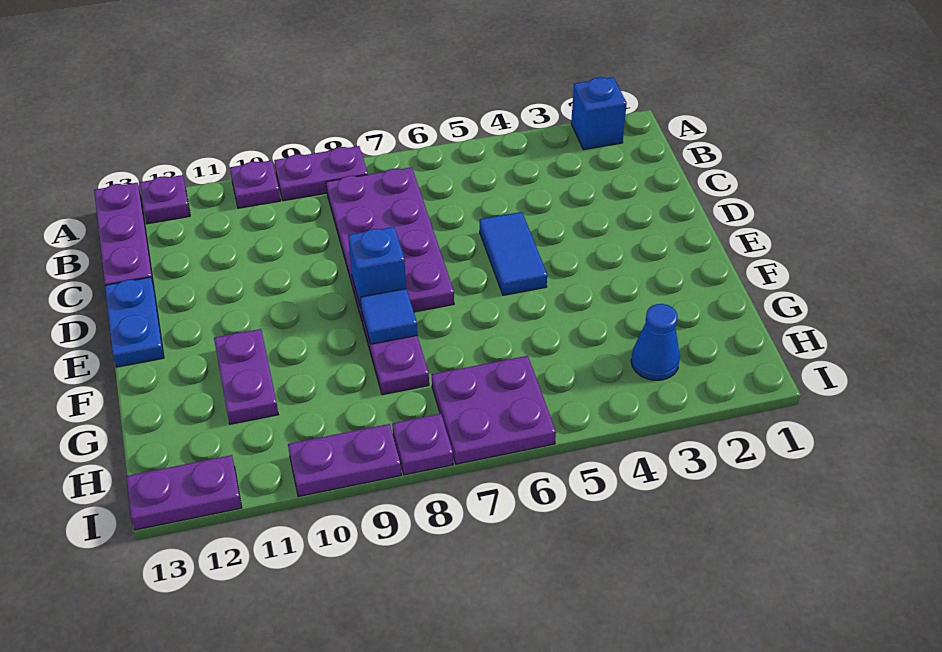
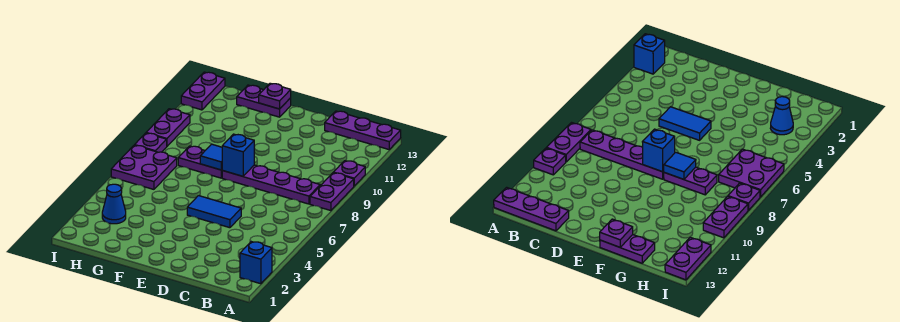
purple 1x1 plate [140,175,190,224] -> purple 1x1 plate moved to [259,83,291,109]
purple 2x4 plate [326,167,454,320] -> purple 1x4 plate [222,165,320,204]
blue 1x2 plate [105,277,164,367] -> none
purple 1x2 plate [214,329,278,424] -> purple 1x2 plate moved to [237,85,291,117]

